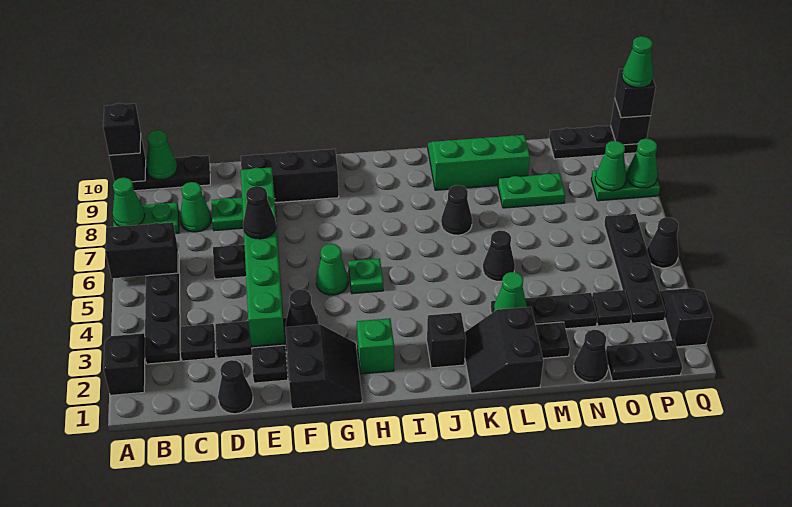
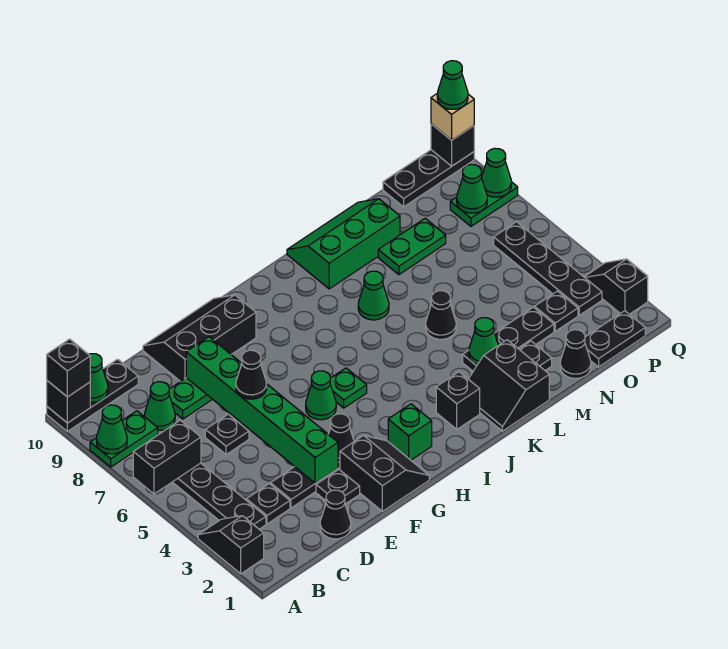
black 1x1 cone [441,185,472,235] -> green 1x1 cone [358,271,389,320]
black 1x1 cone [647,217,679,268] -> none
black 1x1 brick [615,69,656,118] -> tan 1x1 brick [431,93,474,140]

